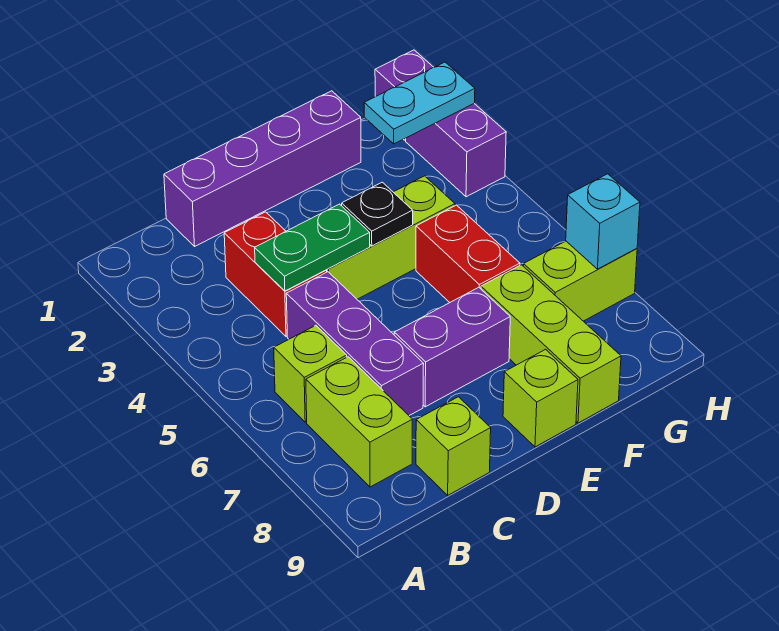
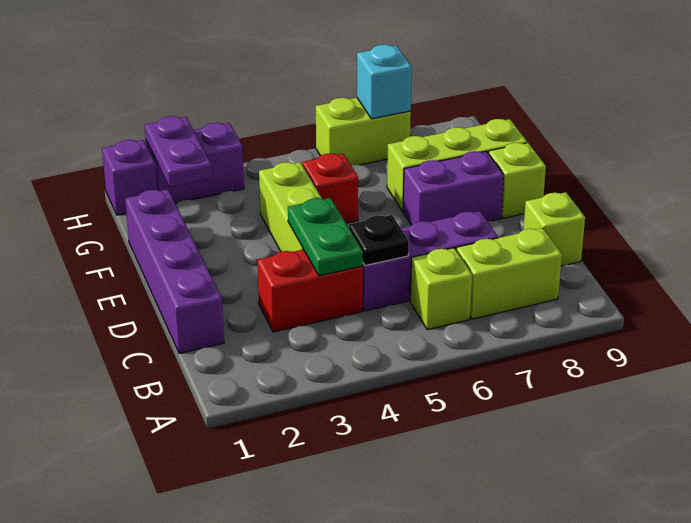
purple 1x2 brick [394,287,510,407] -> purple 1x2 brick turned to [403,151,504,225]
black 1x1 plate [342,182,413,246] -> black 1x1 plate moved to [349,215,409,266]
red 1x2 brick [416,205,520,302] -> red 1x1 brick [302,153,358,223]
cyan 1x2 plate [364,62,475,144] -> purple 1x2 plate [145,116,212,187]
lime 1x2 brick [523,241,637,321] -> lime 1x2 brick turned to [316,98,411,166]

